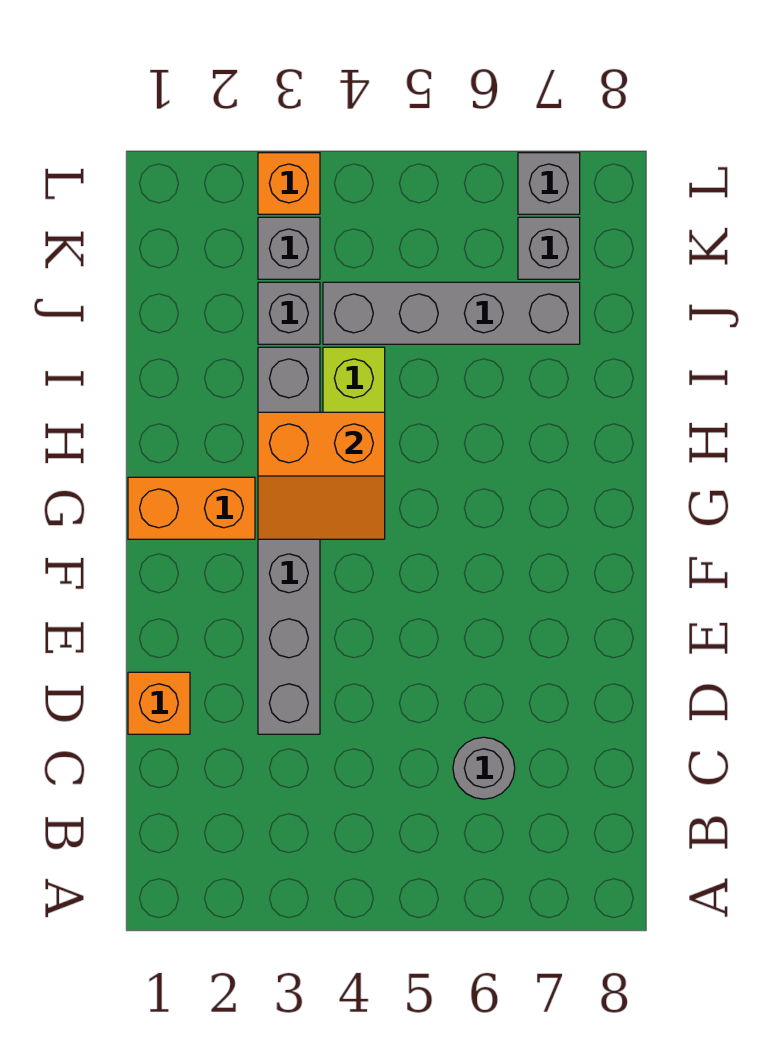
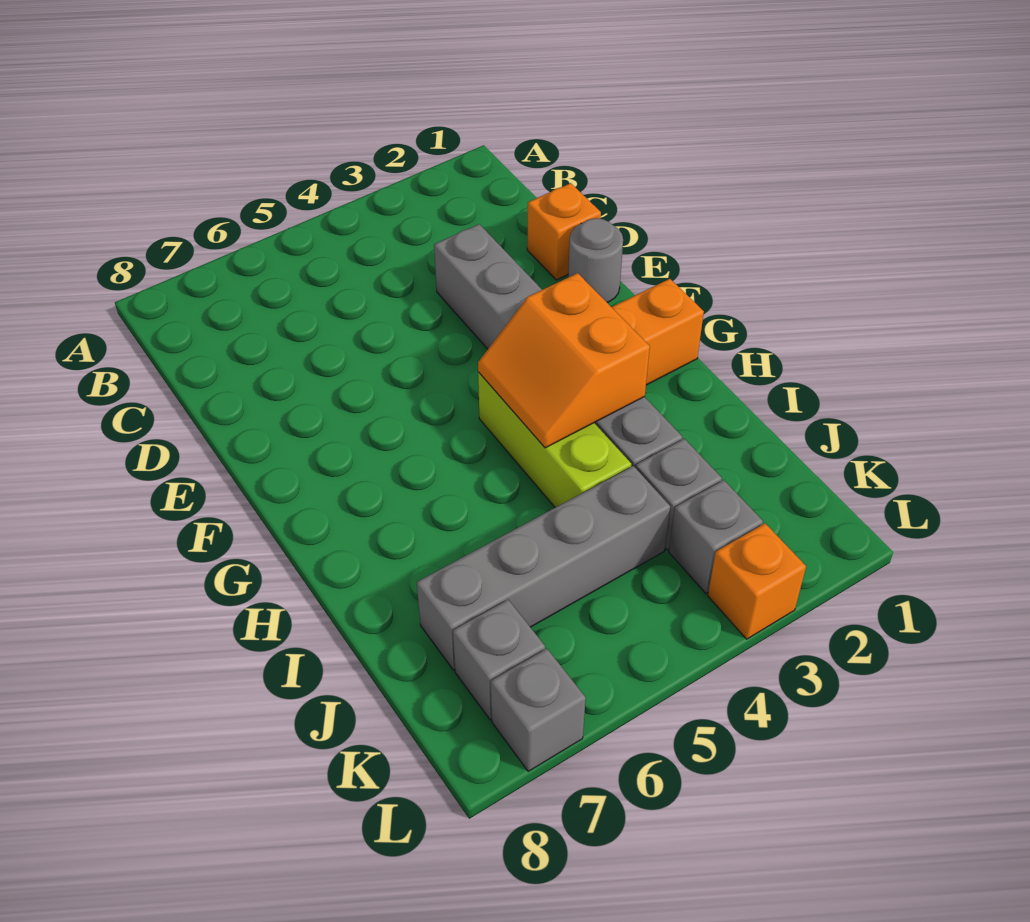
grey 1x1 round brick [453,737,515,799] -> grey 1x1 round brick moved to [568,218,623,303]
orange 2x2 slope [258,412,385,539] -> orange 2x2 slope turned to [478,273,650,448]

